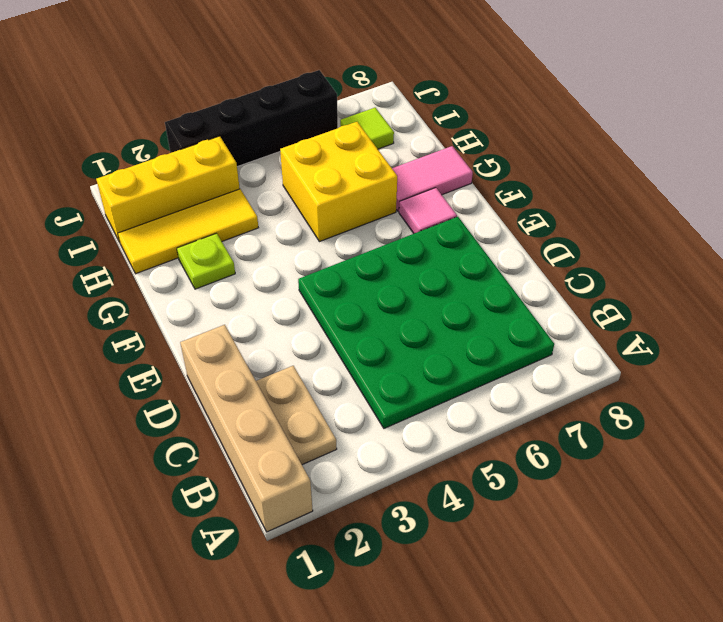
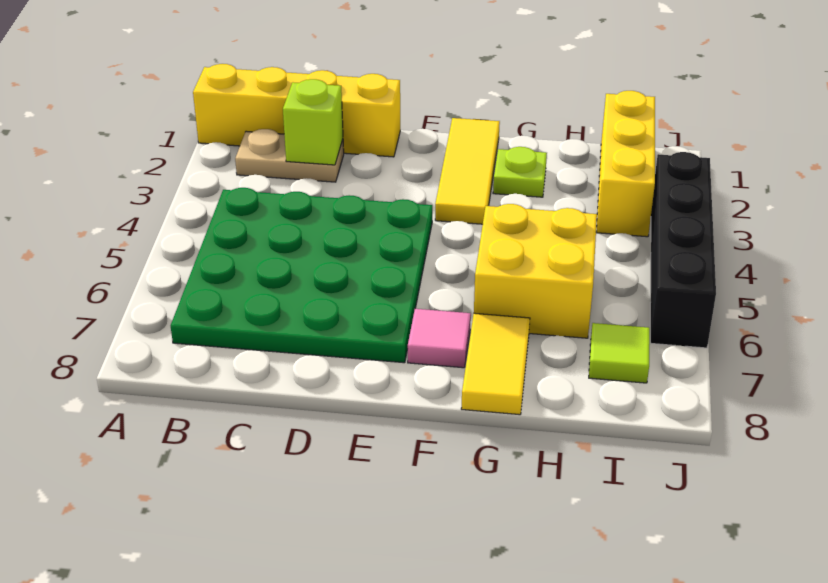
tan 1x4 brick [180,325,313,532] -> yellow 1x4 brick [193,64,400,157]
none -> lime 1x1 brick [283,79,343,165]
pink 1x2 tile [392,146,473,211] -> yellow 1x2 tile [461,313,530,415]
yellow 1x3 tile [118,189,258,274] -> yellow 1x3 tile moved to [435,118,500,224]

